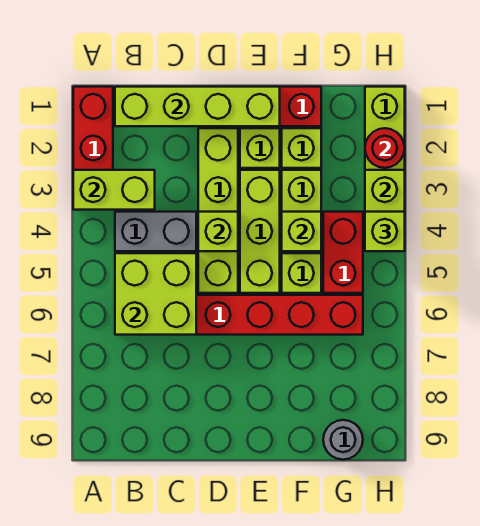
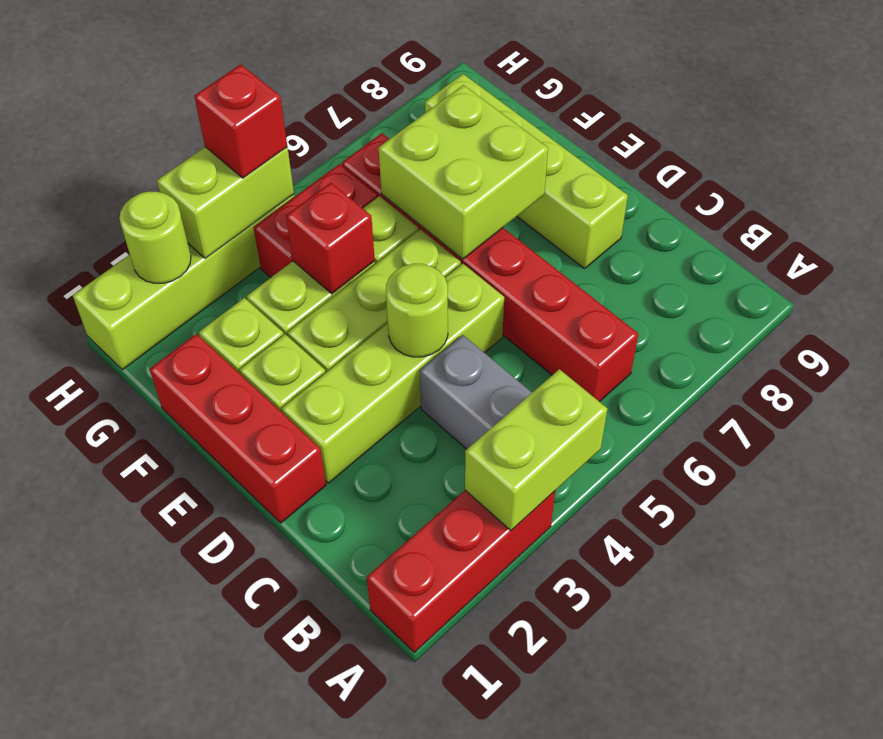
lime 1x2 brick [73,170,155,210] -> lime 1x2 brick turned to [465,369,608,531]
lime 1x4 brick [115,87,280,126] -> lime 1x4 brick moved to [425,74,628,269]
lime 2x2 brick [115,253,196,335] -> lime 2x2 brick moved to [379,85,548,259]
lime 1x1 brick [198,212,238,251] -> lime 1x1 round brick [386,264,448,357]
lime 1x1 brick [282,212,321,251] -> red 1x1 brick [286,183,375,294]
grey 1x1 round brick [323,420,363,460] -> none
red 1x1 round brick [365,128,405,168] -> lime 1x1 round brick [119,192,191,283]
lime 1x1 brick [365,212,405,251] -> red 1x1 brick [194,64,287,178]

